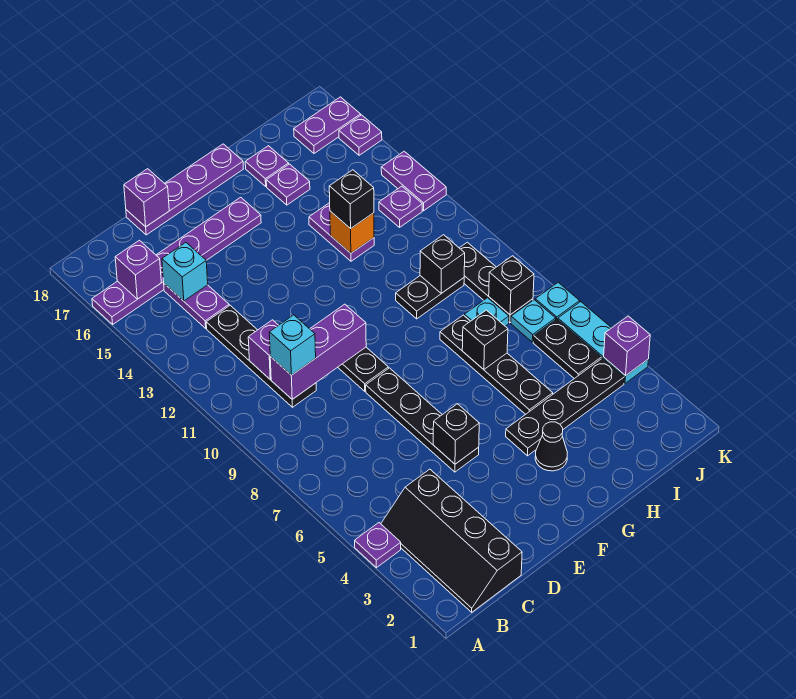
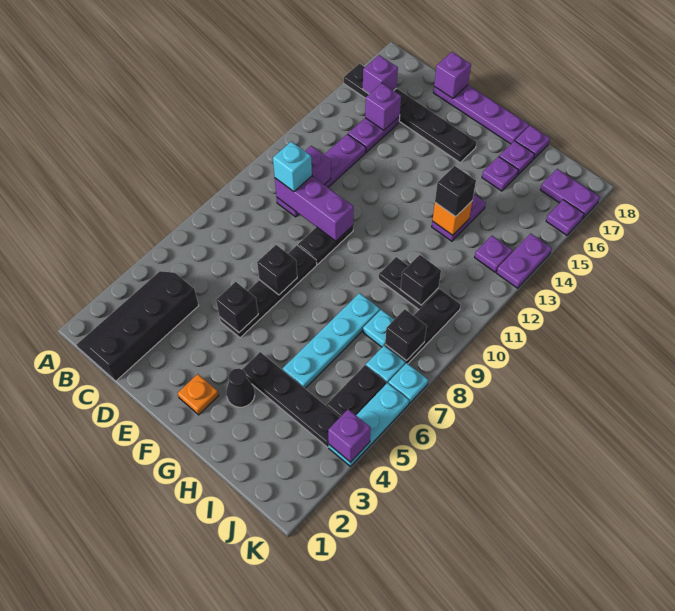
purple 1x1 plate [355,523,401,568] -> purple 1x1 plate moved to [515,125,550,159]
purple 1x6 plate [92,197,261,324] -> black 1x6 plate [344,64,477,163]
black 1x4 plate [206,305,316,407] -> purple 1x4 plate [277,134,366,217]
cyan 1x1 brick [162,242,208,301] -> purple 1x1 brick [365,83,401,130]
none -> orange 1x1 plate [178,374,219,415]
black 1x4 plate [440,315,553,414] -> cyan 1x4 plate [283,293,380,388]
black 1x1 brick [462,310,508,369] -> black 1x1 brick moved to [257,245,297,295]

